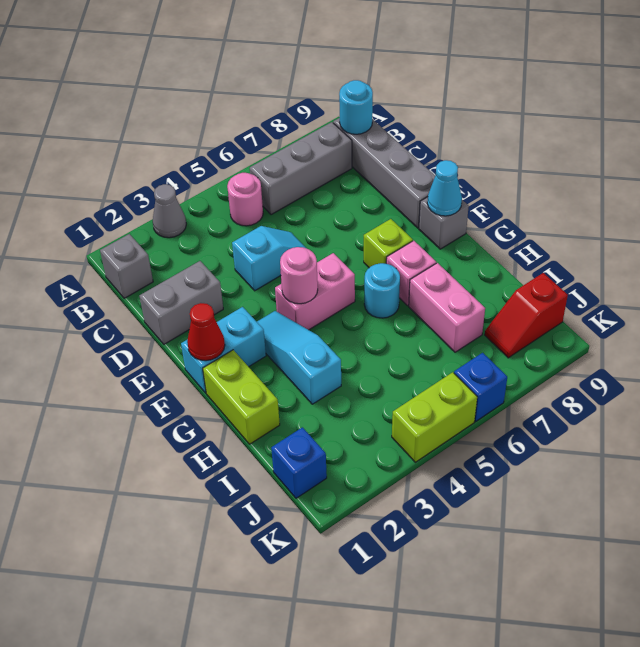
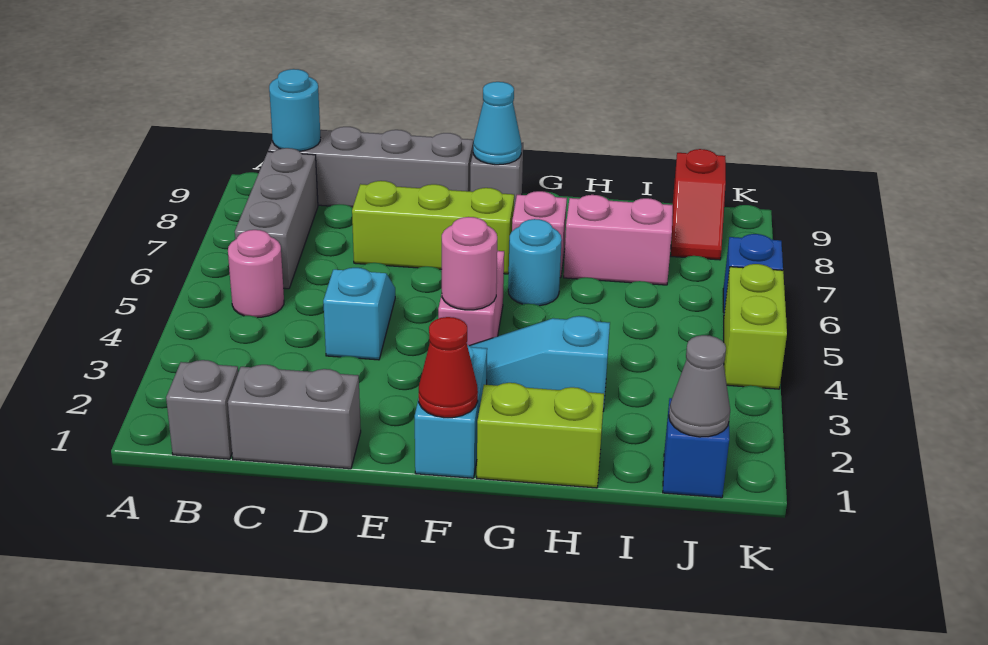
grey 1x1 cone [153,184,186,238] -> grey 1x1 cone moved to [669,335,730,437]
grey 1x2 brick [139,261,223,344] -> grey 1x2 brick turned to [228,365,361,469]
lime 1x1 brick [364,219,413,268] -> lime 1x3 brick [352,181,514,274]

